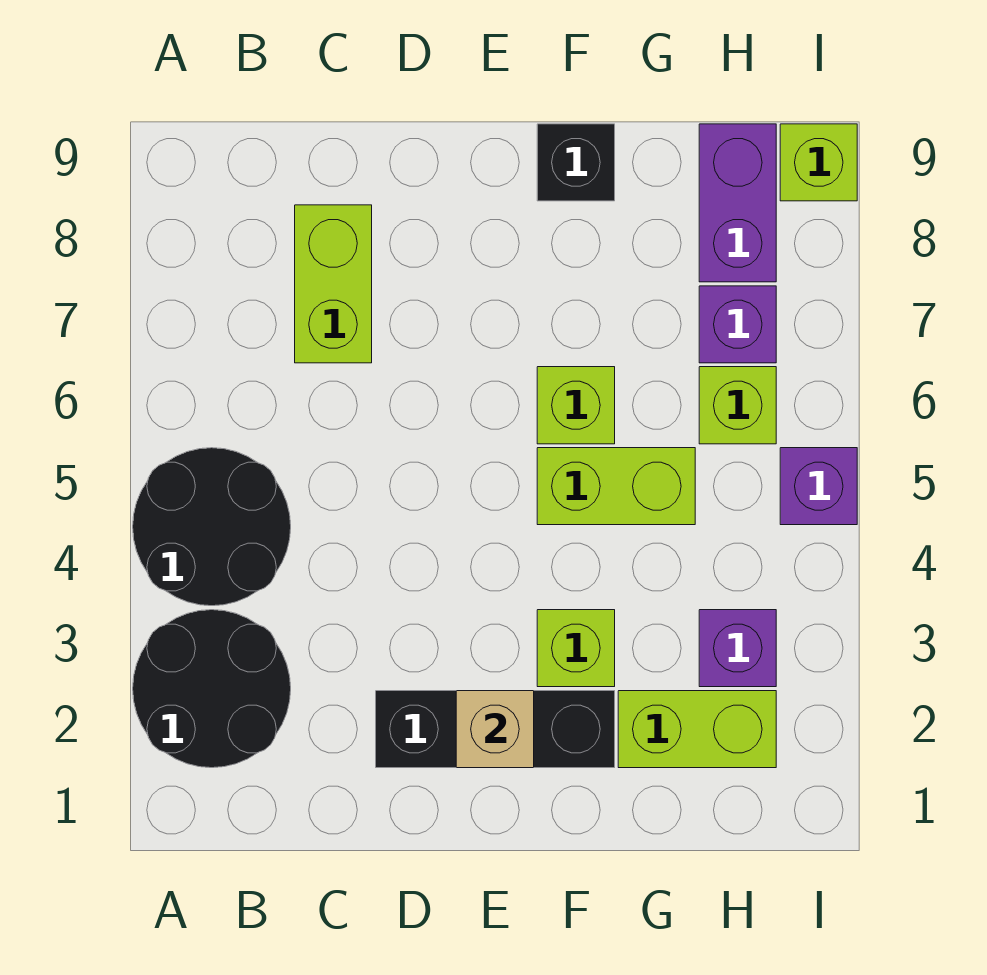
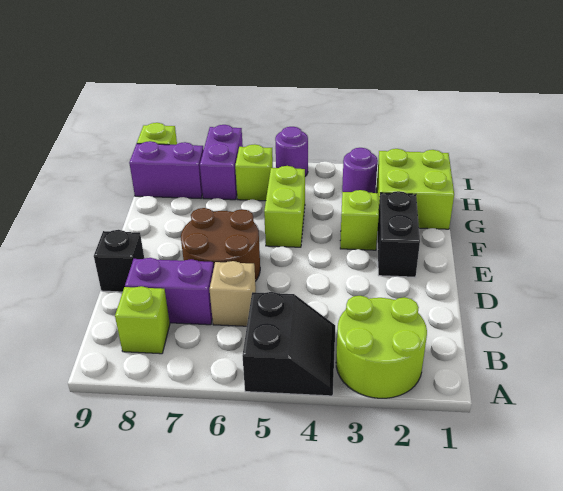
black 2x2 round brick [133,610,291,768] -> lime 2x2 round brick [336,296,427,398]
black 2x2 round brick [133,448,291,606] -> black 2x2 slope [243,292,335,396]
lime 1x2 brick [295,205,372,363] -> purple 1x2 brick [125,258,214,325]
black 1x3 brick [376,691,615,768] -> black 1x2 brick [378,191,420,277]
none -> brown 2x2 round brick [181,208,260,281]
tan 1x1 brick [456,691,534,768] -> tan 1x1 brick moved to [209,261,256,326]
lime 1x1 brick [537,367,615,444] -> lime 1x1 brick moved to [115,286,170,354]
black 1x1 brick [537,124,615,201] -> black 1x1 brick moved to [94,230,144,292]
lime 1x2 brick [618,691,776,768] -> lime 2x2 brick [377,149,454,229]
purple 1x1 brick [699,610,776,687] -> purple 1x1 round brick [342,148,378,193]
purple 1x1 brick [699,286,776,363] -> purple 1x2 brick [200,125,243,200]
purple 1x1 brick [780,448,857,525] -> purple 1x1 round brick [275,127,308,176]

